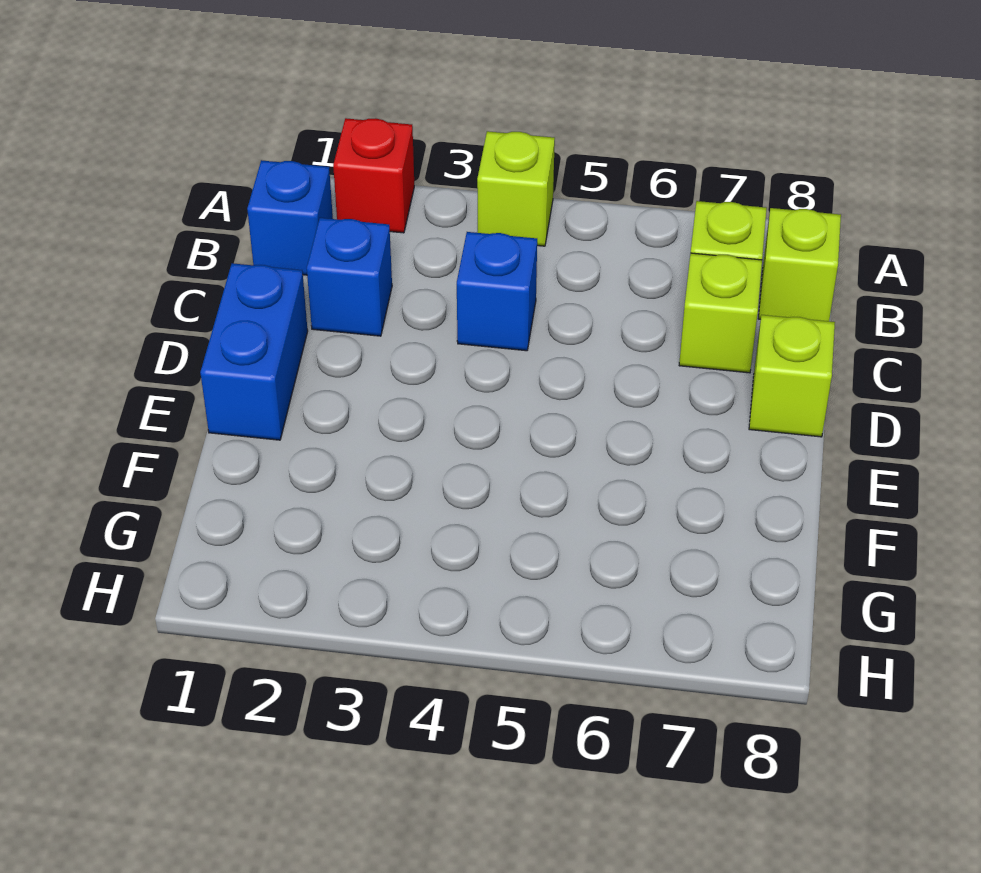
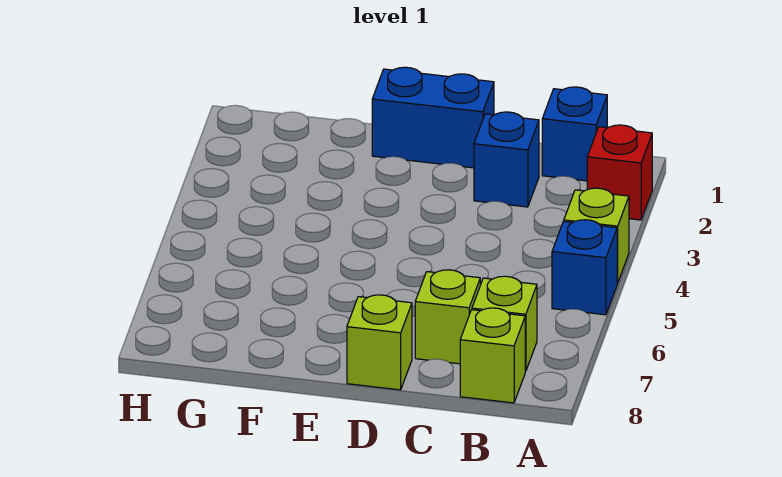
blue 1x1 brick [457,232,537,351] -> blue 1x1 brick moved to [552,220,617,315]

